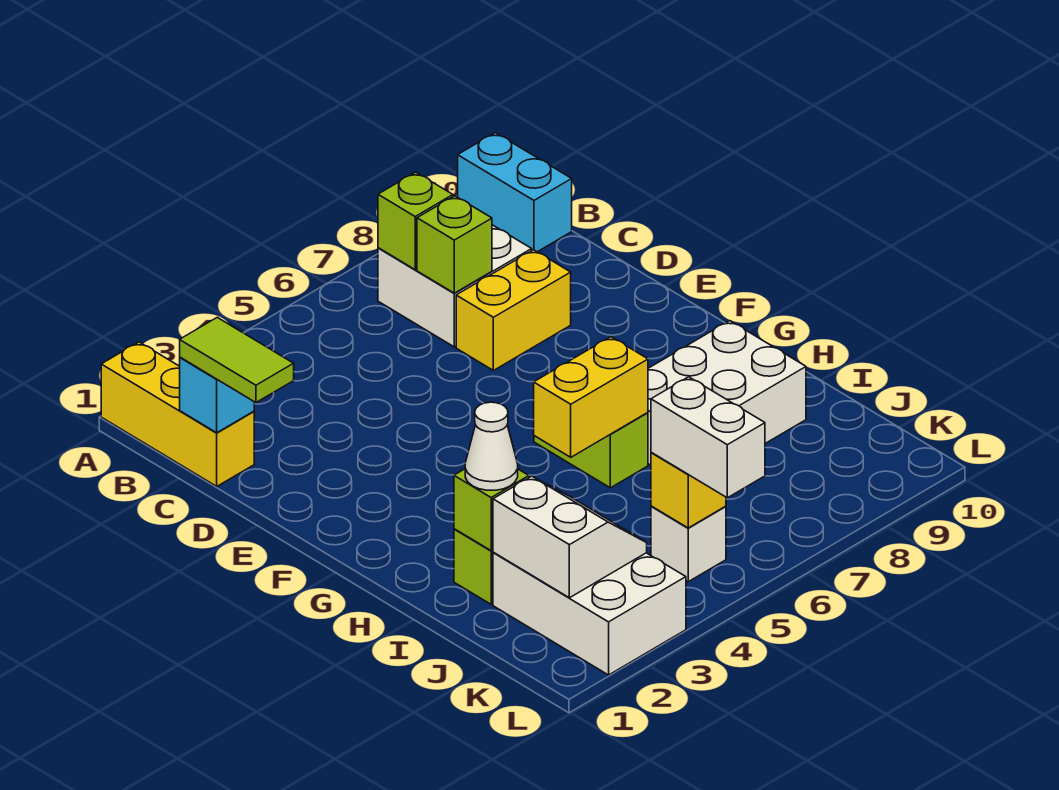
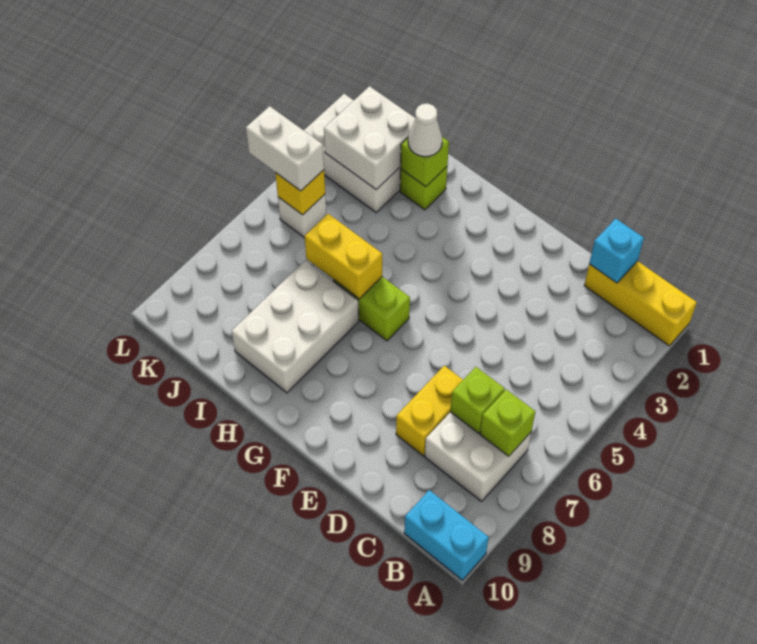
lime 1x2 tile [180,317,294,403] -> none
yellow 1x2 brick [534,337,648,457] -> yellow 1x2 brick turned to [305,214,382,299]
white 2x2 slope [493,476,647,598] -> white 2x2 brick [324,86,415,190]

